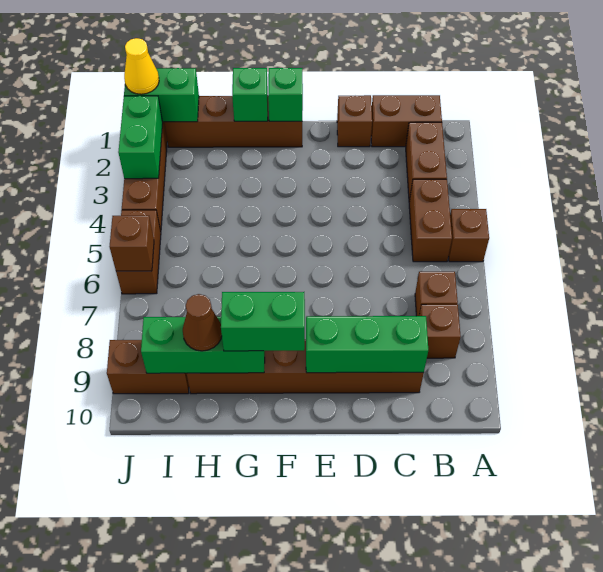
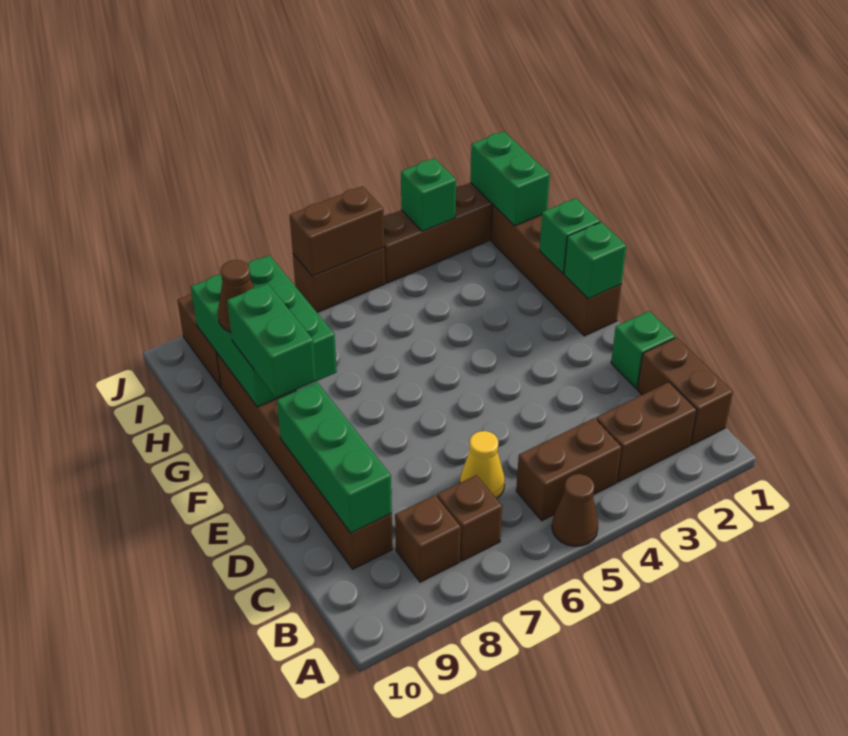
brown 1x1 brick [448,209,489,262] -> brown 1x1 cone [552,474,598,546]
brown 1x1 brick [337,95,372,147] -> green 1x1 brick [611,311,675,388]
green 1x3 brick [141,317,265,373] -> green 2x3 brick [191,255,337,407]
yellow 1x1 cone [124,38,159,94] -> yellow 1x1 cone moved to [460,431,505,498]
green 1x2 brick [118,96,163,179] -> green 1x1 brick [401,158,456,232]
brown 1x1 brick [110,216,154,271] -> brown 1x2 brick [290,186,384,276]

